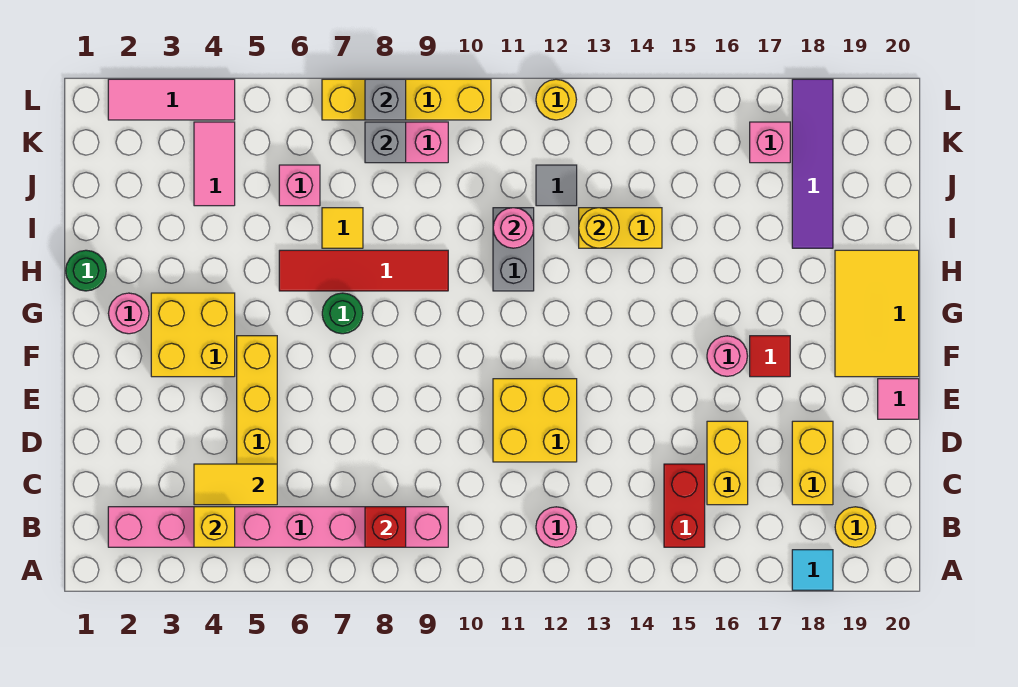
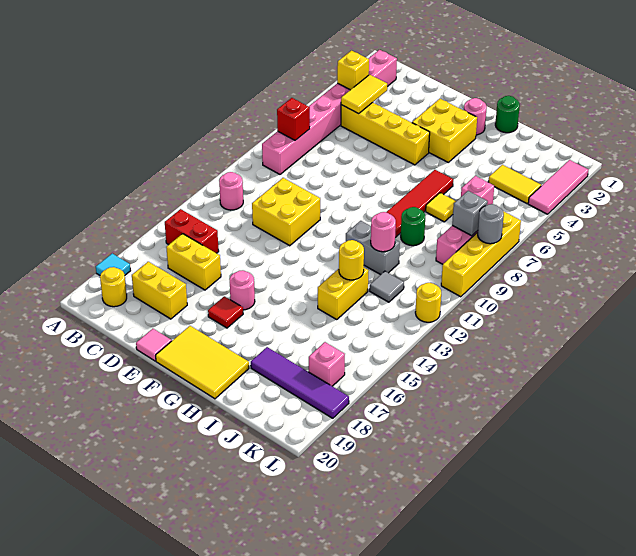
green 1x1 round brick [322,293,363,334] -> green 1x1 round brick moved to [401,207,425,246]
pink 1x2 tile [194,122,235,206] -> yellow 1x2 tile [488,165,541,204]
grey 1x1 brick [365,79,406,120] -> grey 1x1 round brick [478,204,504,244]

